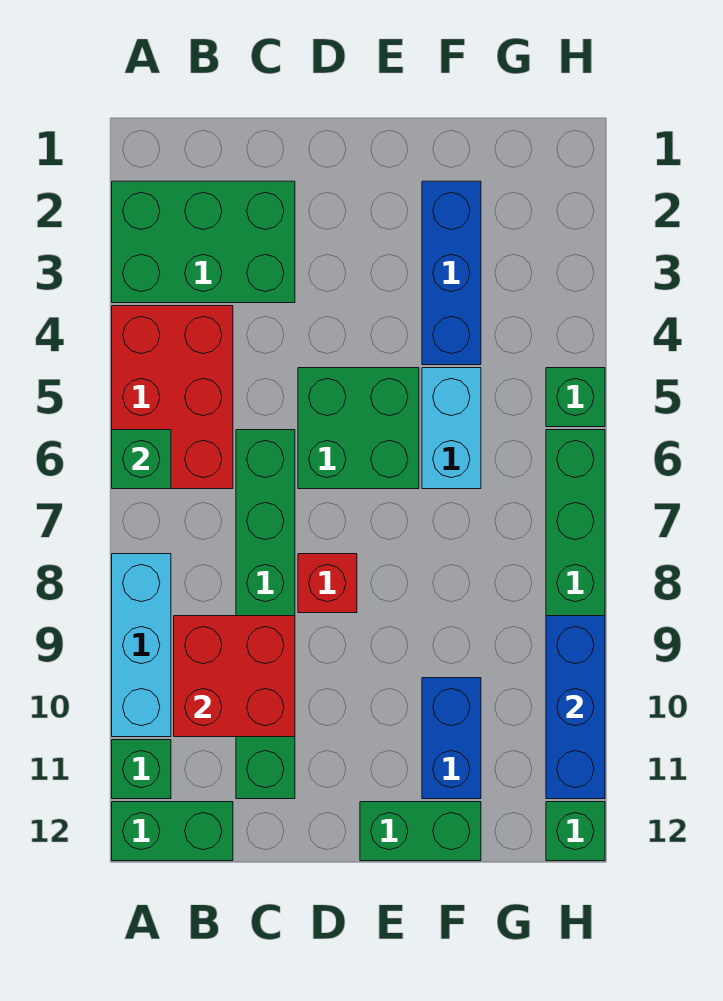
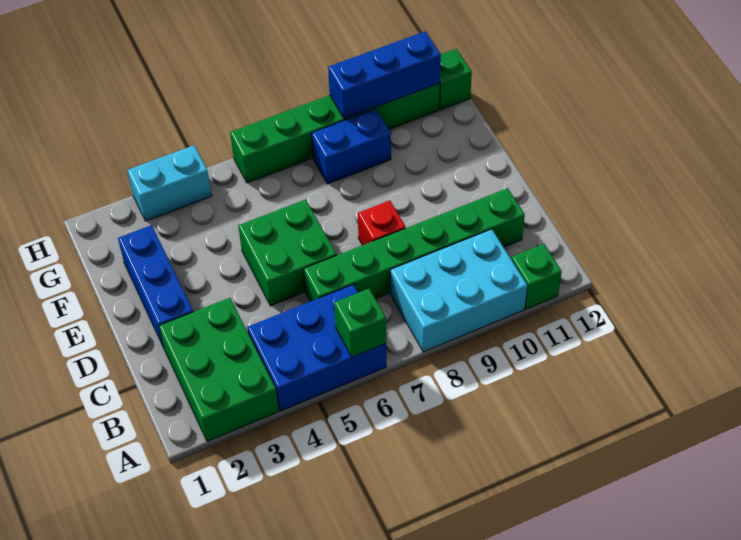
red 2x3 brick [112,306,233,489] -> blue 2x3 brick [247,285,386,411]
cyan 1x3 brick [112,554,171,737] -> cyan 2x3 brick [390,229,527,352]
green 1x2 brick [112,802,233,861] -> none
red 2x2 brick [174,616,295,737] -> none
green 1x2 brick [360,802,481,861] -> none
blue 1x3 brick [422,181,481,365] -> blue 1x3 brick turned to [118,225,193,348]
cyan 1x2 brick [422,368,481,489] -> cyan 1x2 brick moved to [127,145,212,221]
blue 1x2 brick [422,678,481,799] -> blue 1x2 brick moved to [311,109,391,184]
green 1x1 brick [546,368,605,427] -> none

